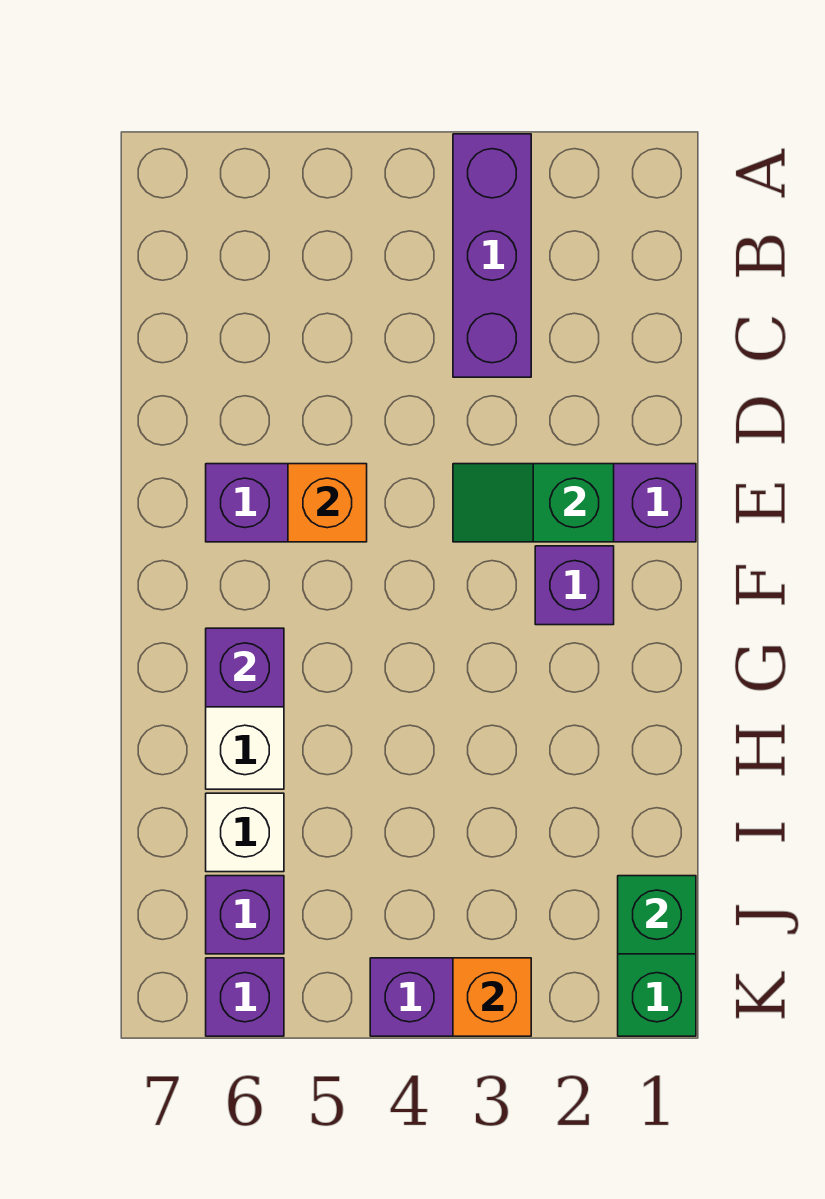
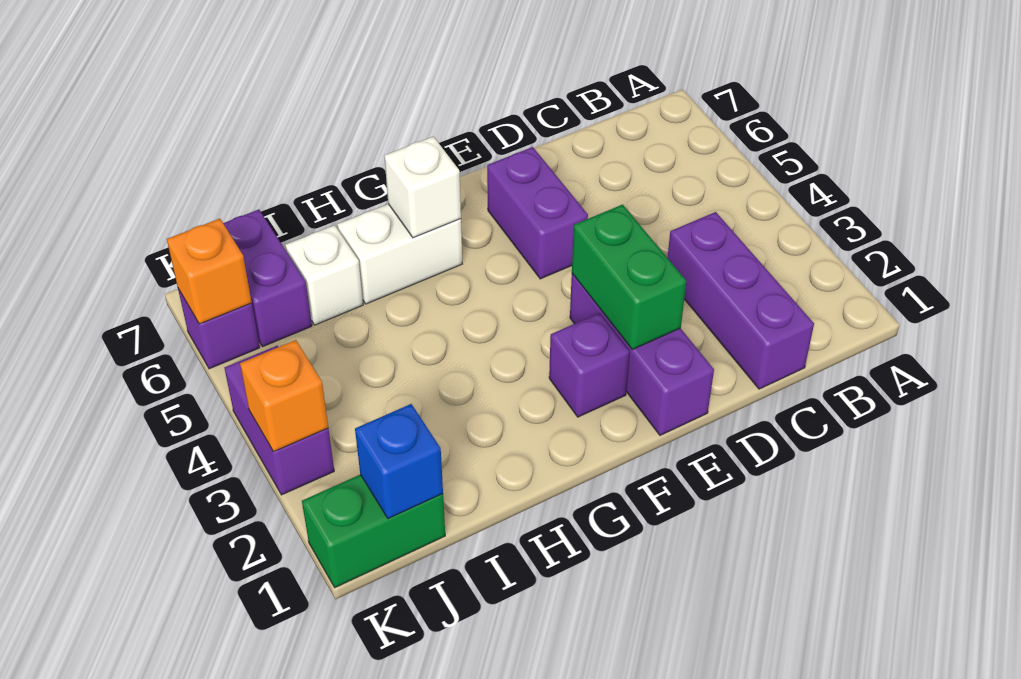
purple 1x3 brick [453,134,531,377] -> purple 1x3 brick turned to [668,212,814,389]
green 1x2 slope [453,464,614,542] -> green 1x2 brick [572,205,686,349]
orange 1x1 brick [288,464,367,542] -> orange 1x1 brick moved to [167,219,252,324]
purple 1x1 brick [206,628,284,707] -> white 1x1 brick [384,136,461,238]
green 1x1 brick [618,876,696,954] -> blue 1x1 brick [355,404,443,519]
purple 1x1 brick [206,876,284,954] -> purple 1x2 brick [223,210,312,347]

